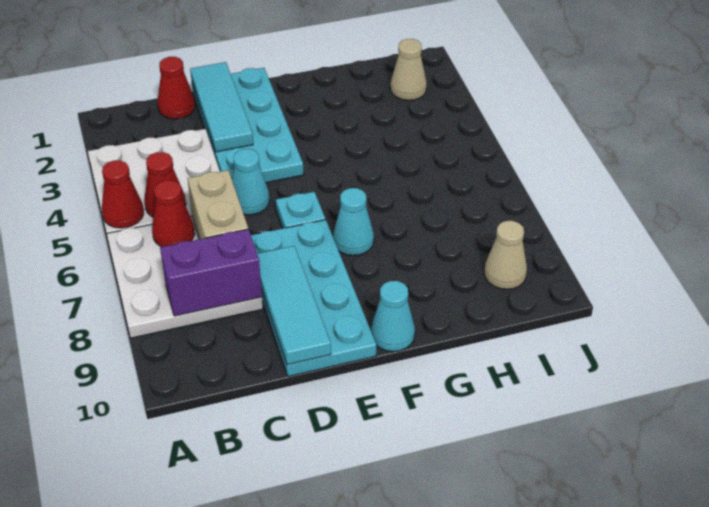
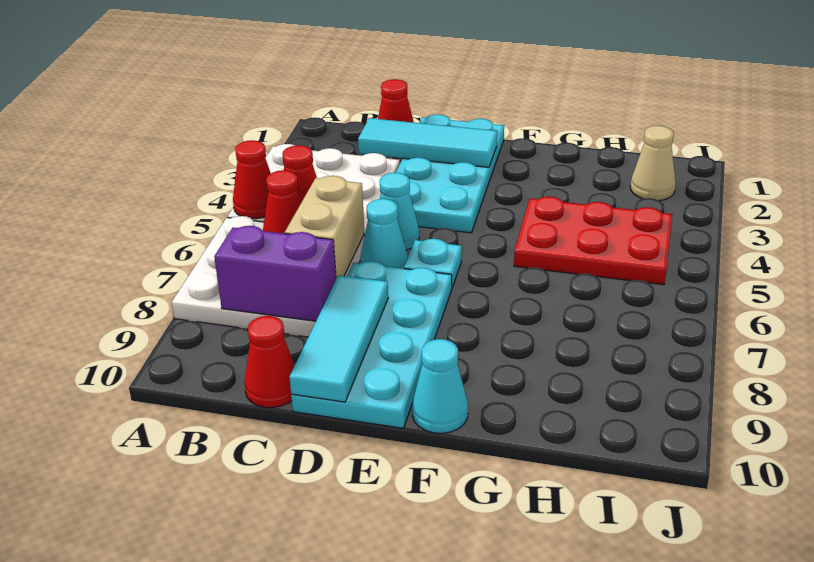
none -> red 1x1 cone [244,316,295,408]
cyan 1x3 tile [190,62,253,152] -> cyan 1x3 tile turned to [358,118,497,167]
cyan 1x1 cone [333,188,374,255] -> cyan 1x1 cone moved to [360,199,408,269]
none -> red 2x3 plate [514,197,673,285]
tan 1x1 cone [484,221,527,289] -> none

